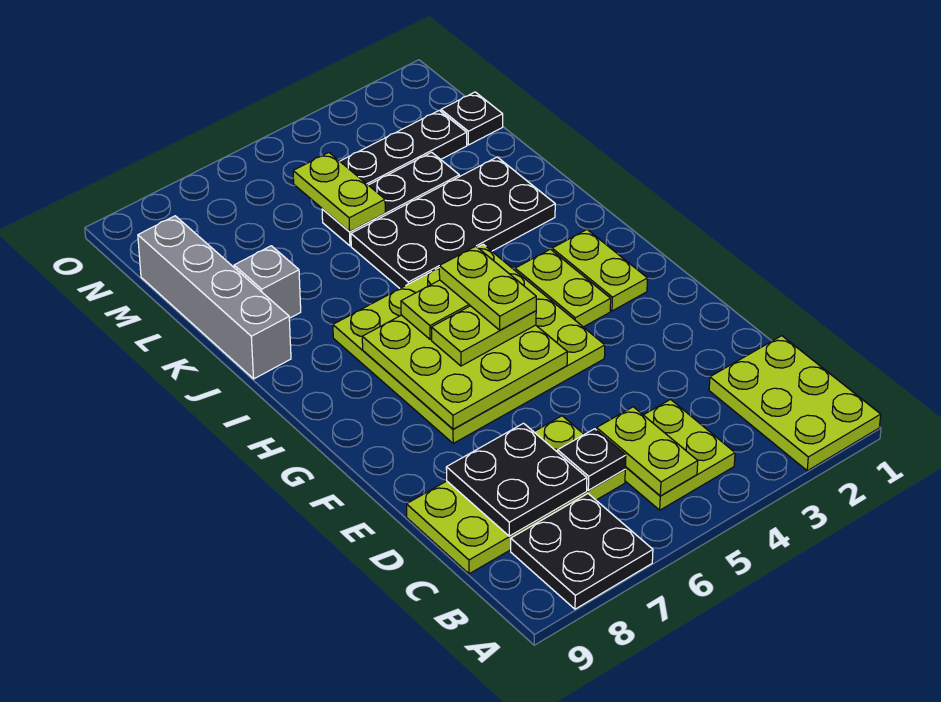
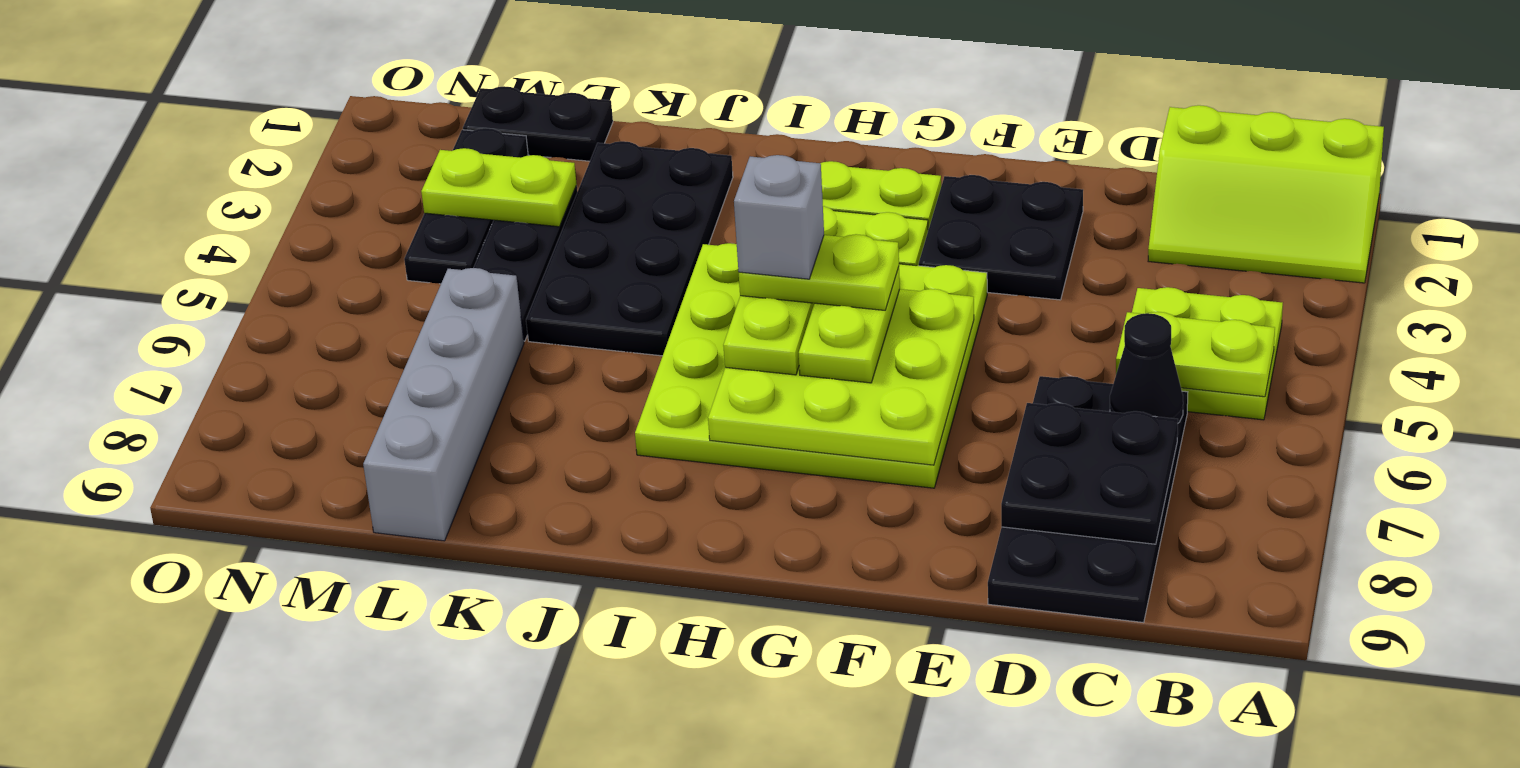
lime 2x3 plate [709,336,881,471] -> lime 2x3 slope [1148,105,1384,283]
black 2x2 plate [511,494,653,609] -> black 2x2 plate moved to [919,175,1083,300]
lime 2x4 plate [407,416,625,574] -> black 2x4 plate [988,376,1188,623]
black 1x1 plate [558,429,626,490] -> black 1x1 cone [1110,313,1183,423]
grey 1x4 brick [138,216,291,379] -> grey 1x4 brick turned to [363,268,524,541]
grey 1x1 brick [234,246,301,318] -> grey 1x1 brick moved to [734,155,824,279]
lime 1x2 plate [293,153,385,232] -> lime 1x2 plate moved to [421,148,577,227]
black 1x1 plate [441,92,503,145] -> black 1x2 plate [463,86,613,161]

